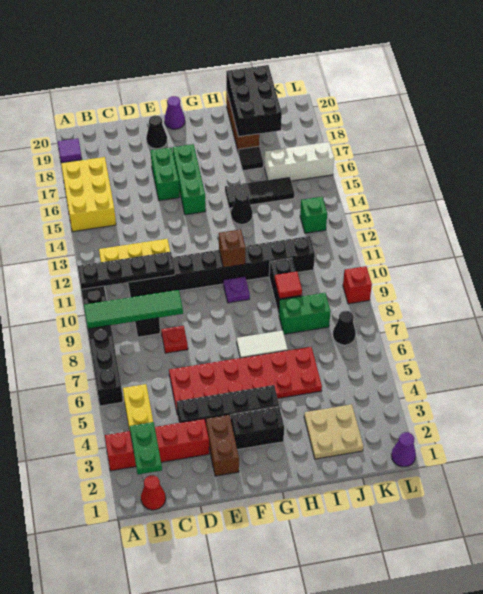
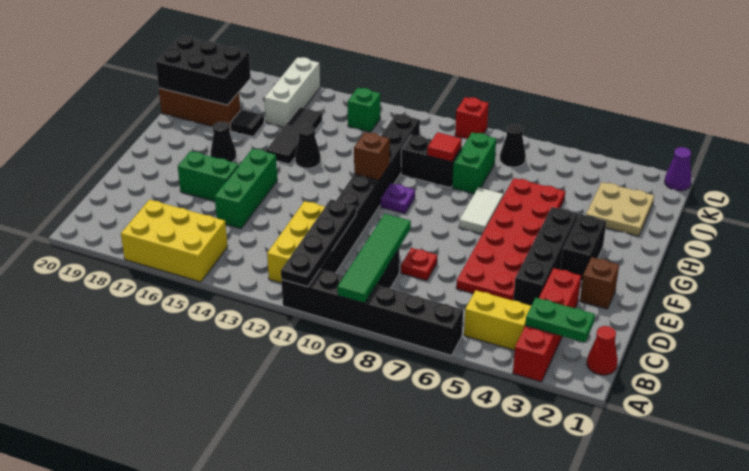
purple 1x1 tile [58,138,82,163] -> none
brown 1x2 brick [206,415,239,476] -> brown 1x1 brick [580,257,619,309]
black 1x1 cone [146,115,167,149] -> black 1x1 cone moved to [211,121,236,162]
green 1x3 brick [173,144,206,215] -> green 1x3 brick turned to [215,149,277,229]
purple 1x1 cone [165,96,185,129] -> none

